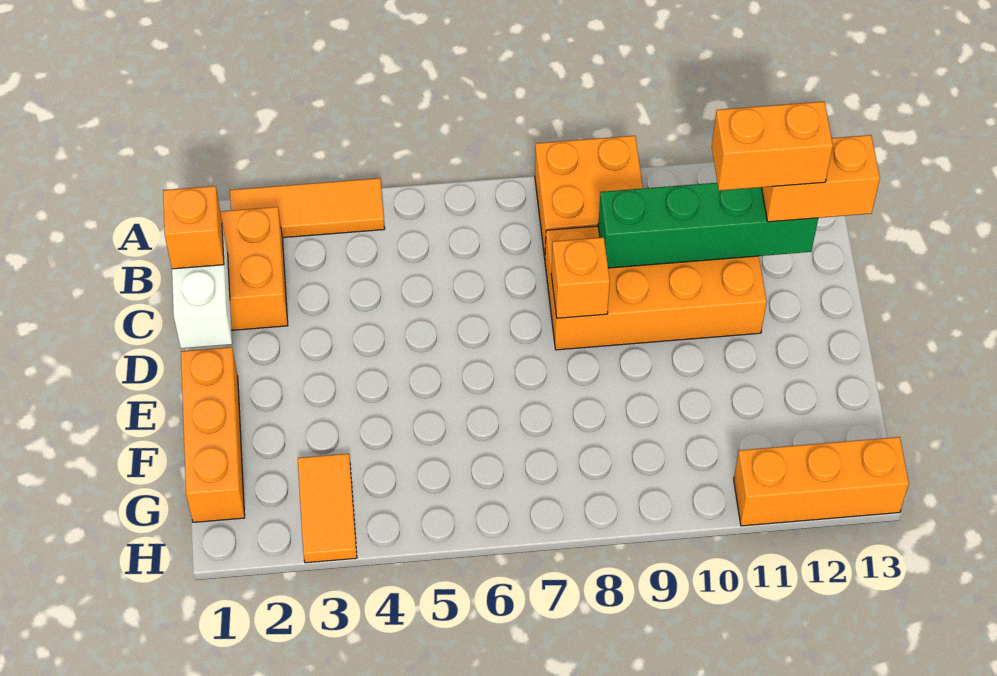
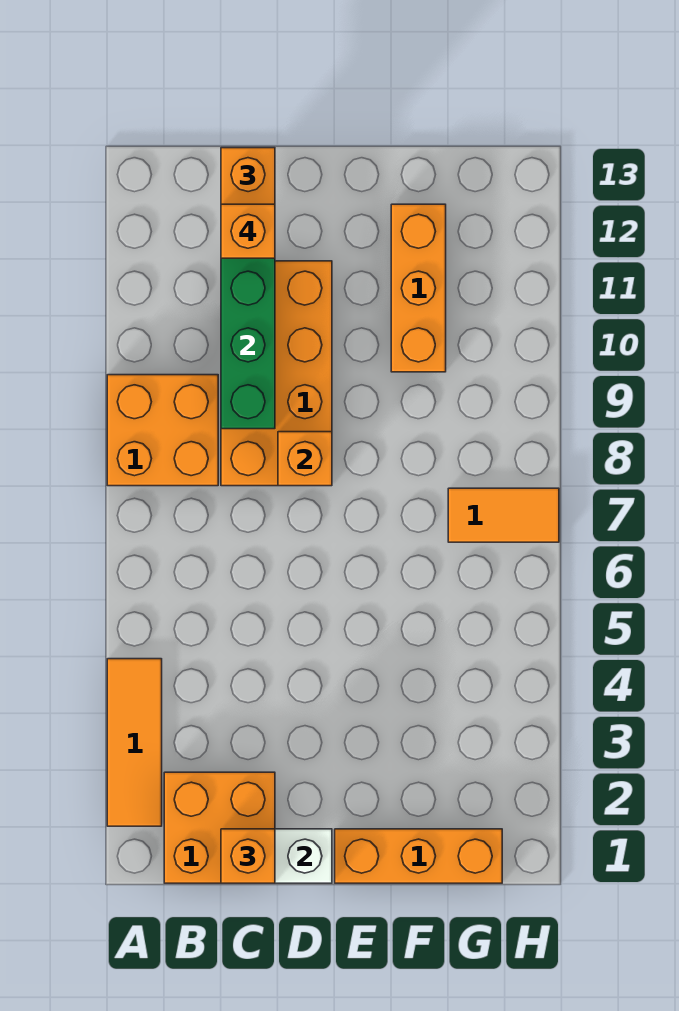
orange 1x2 brick [712,102,833,191] -> orange 1x1 brick [221,204,275,258]
orange 1x2 tile [298,454,357,563] -> orange 1x2 tile moved to [448,488,559,542]
orange 1x3 brick [734,437,909,526] -> orange 1x3 brick moved to [391,204,446,372]

